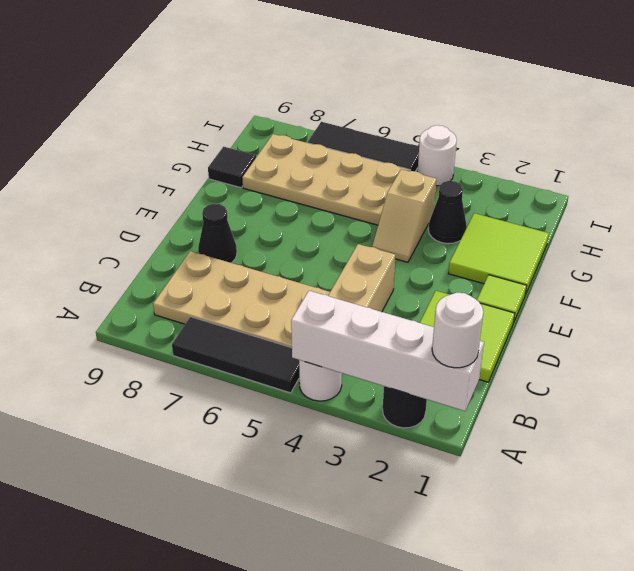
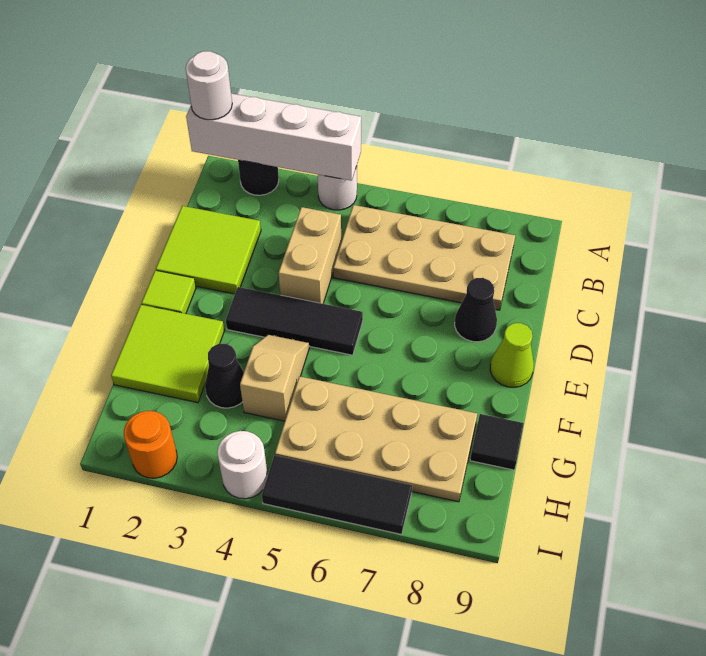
black 1x3 tile [172,317,299,393] -> black 1x3 tile moved to [226,287,363,355]
none -> lime 1x1 cone [490,323,534,387]
none -> orange 1x1 round brick [124,411,177,478]

